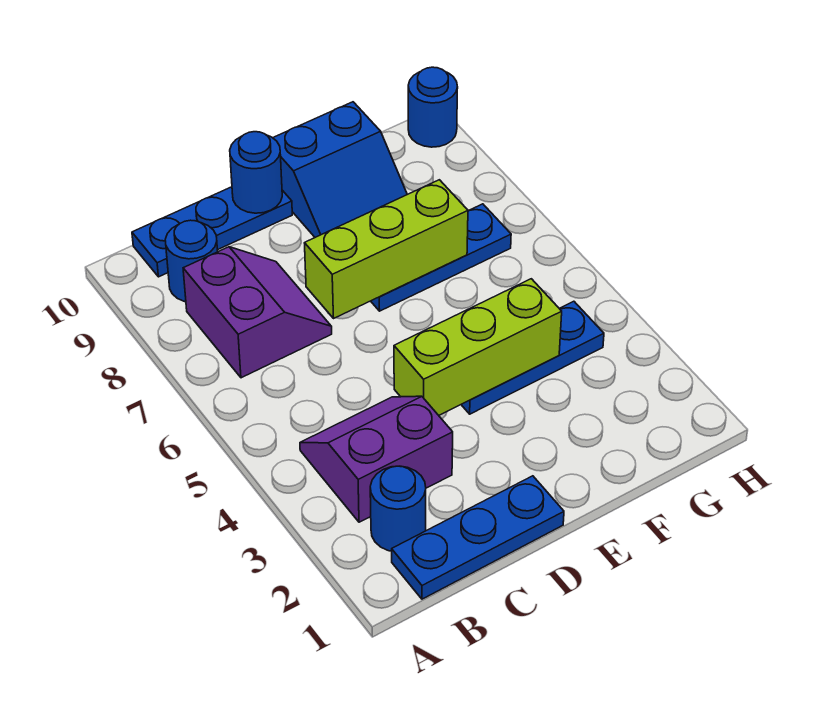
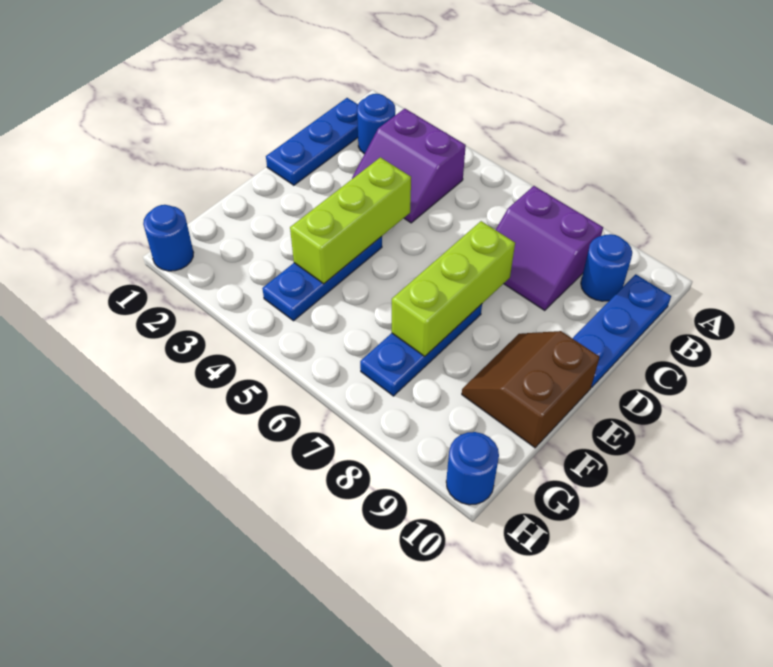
purple 2x2 slope [300,396,453,522] -> purple 2x2 slope turned to [352,109,466,223]
blue 1x1 round brick [230,132,282,213] -> blue 1x1 round brick moved to [143,205,194,271]
blue 2x2 slope [273,102,407,237] -> brown 2x2 slope [462,331,600,448]

